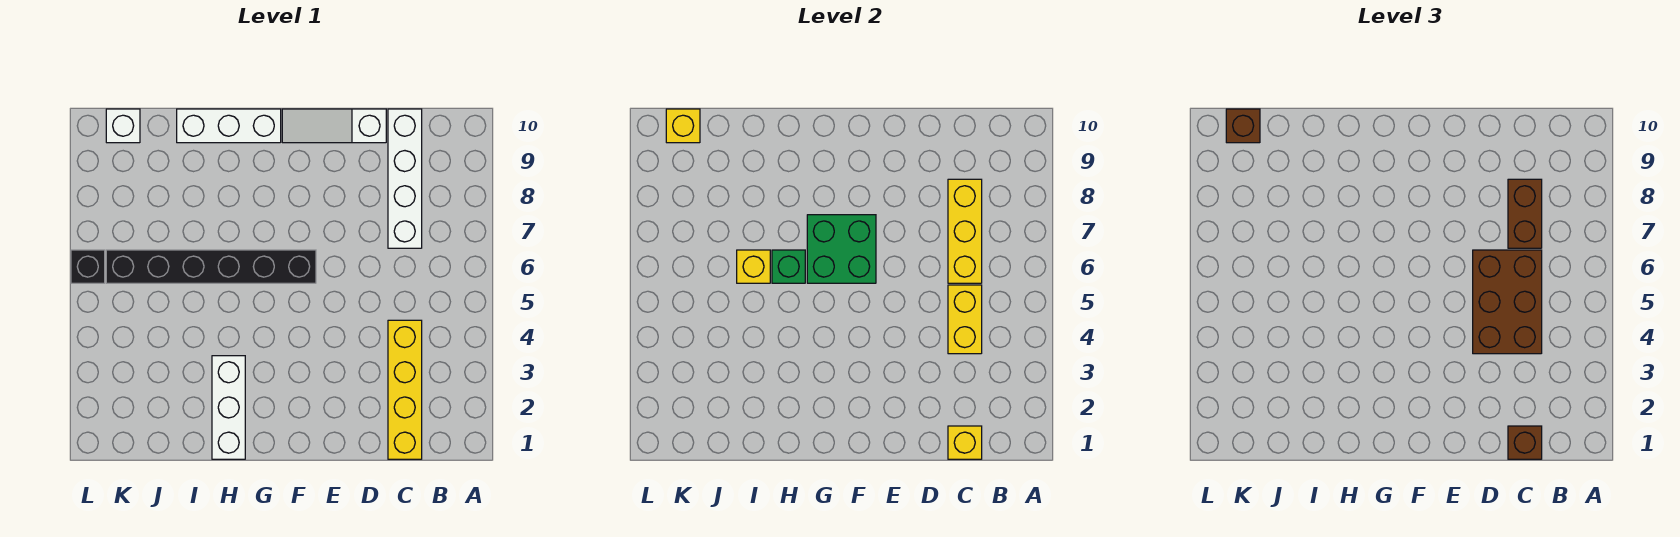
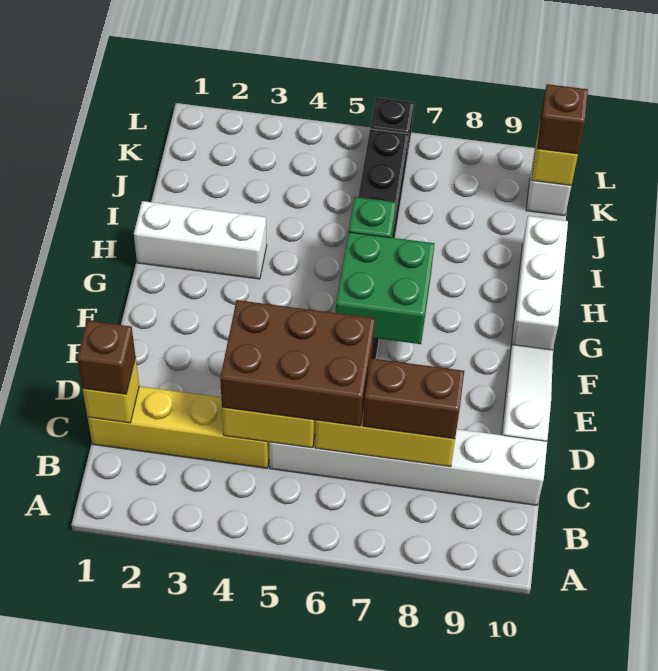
white 1x4 brick [388,109,422,248] -> white 1x6 brick [269,429,547,505]
yellow 1x1 brick [737,250,770,283] -> none

